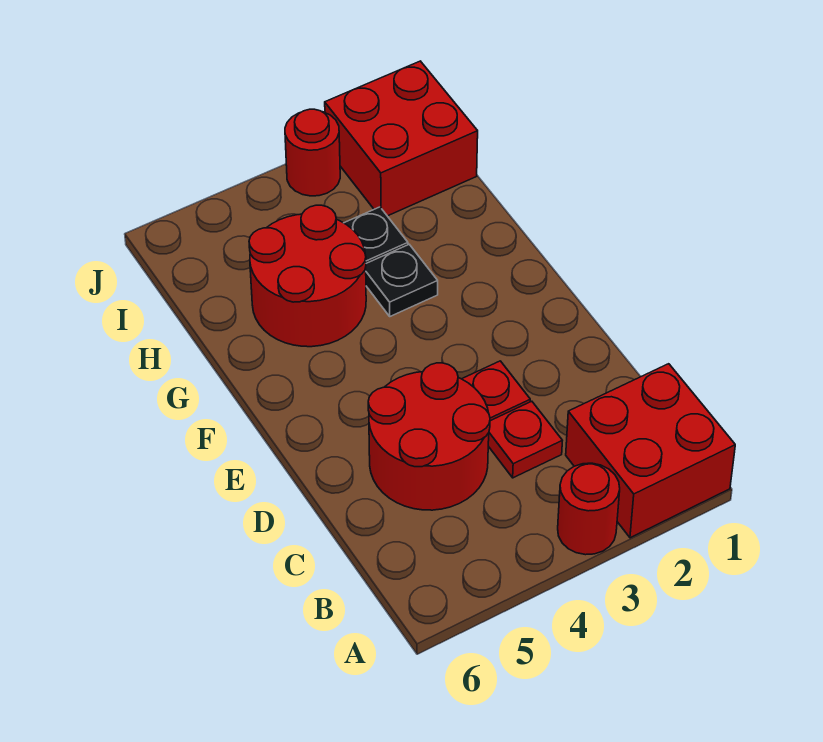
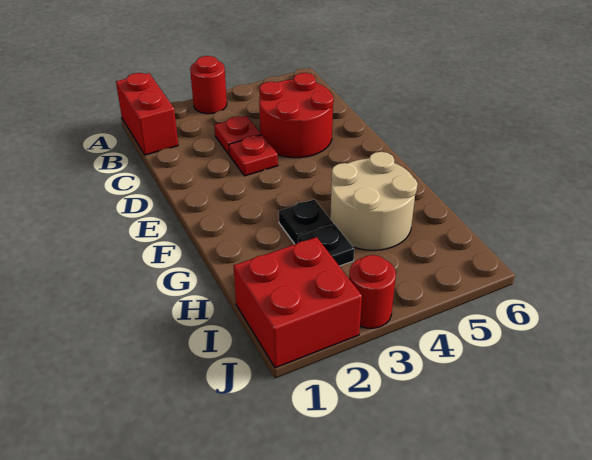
red 2x2 brick [566,364,735,538] -> red 1x2 brick [116,73,178,155]
red 2x2 round brick [249,205,366,347] -> tan 2x2 round brick [330,152,418,250]

